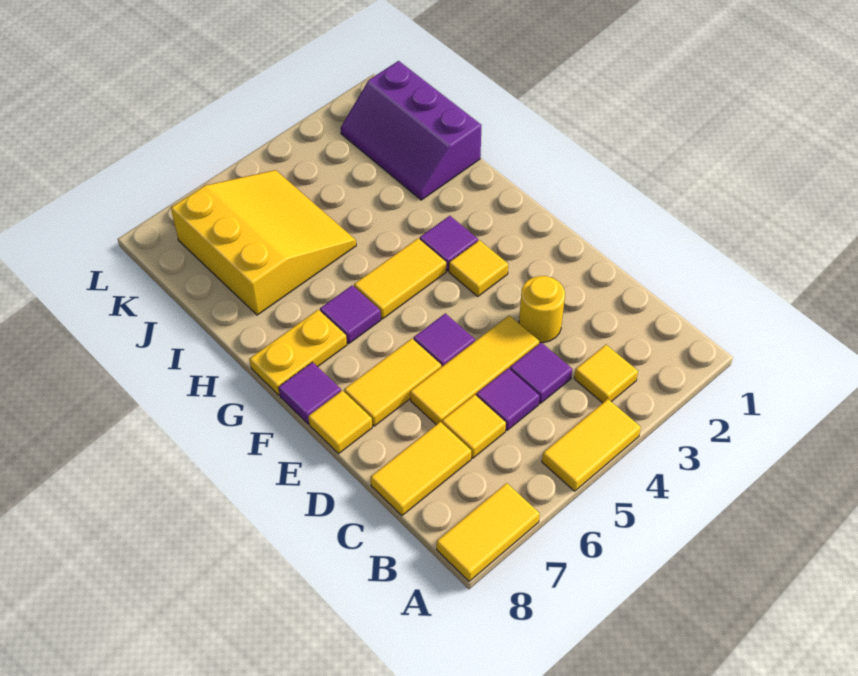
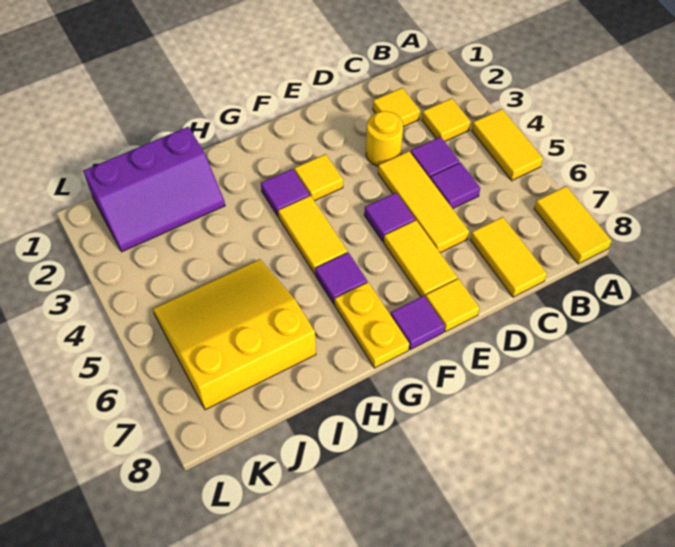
yellow 1x1 tile [442,395,506,458] -> yellow 1x1 tile moved to [373,88,420,127]

